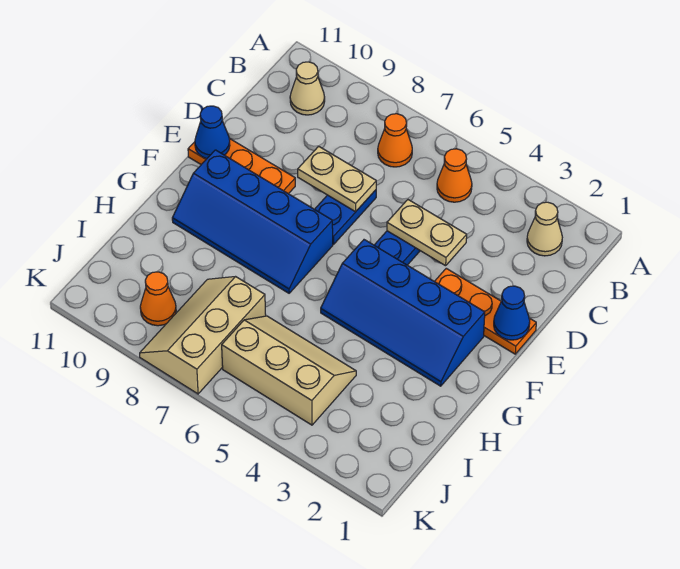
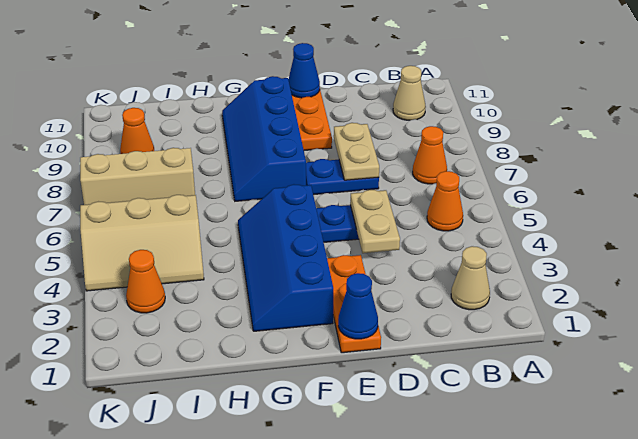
tan 2x3 slope [222,316,356,425] -> tan 2x3 slope turned to [80,195,204,291]
none -> orange 1x1 cone [126,250,165,313]

